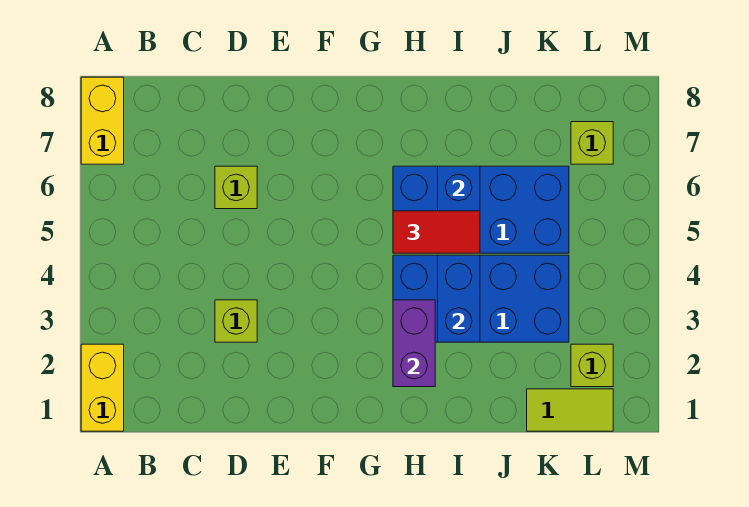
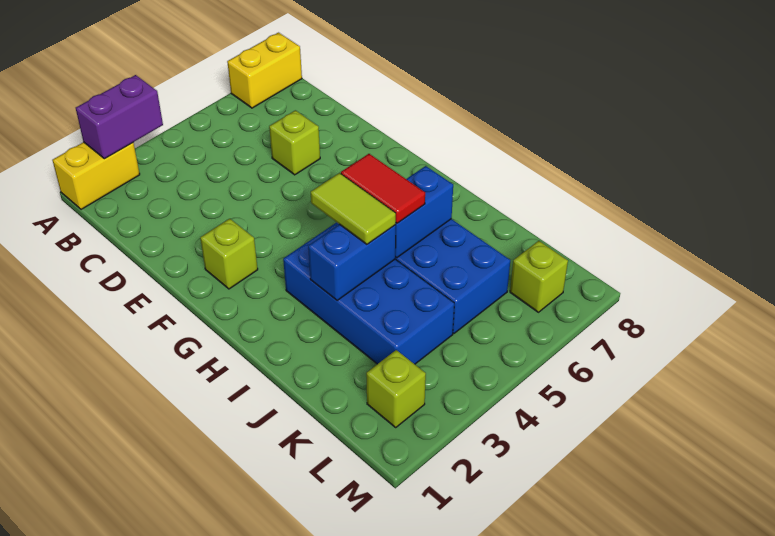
lime 1x1 brick [215,300,257,342] -> lime 1x1 brick moved to [200,219,258,289]
purple 1x2 brick [393,300,435,387] -> purple 1x2 brick moved to [76,75,163,159]
lime 1x2 tile [527,389,613,431] -> lime 1x2 tile moved to [311,173,396,244]

